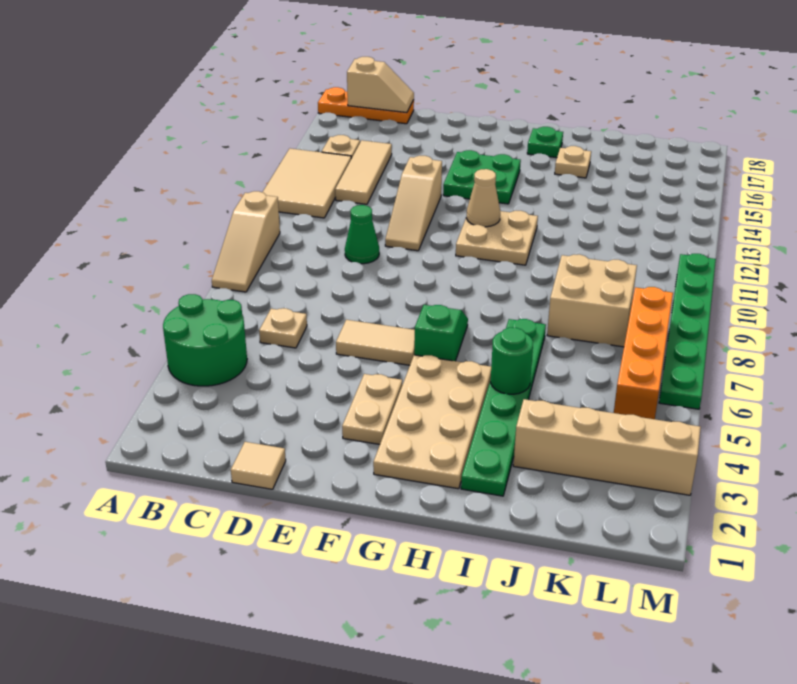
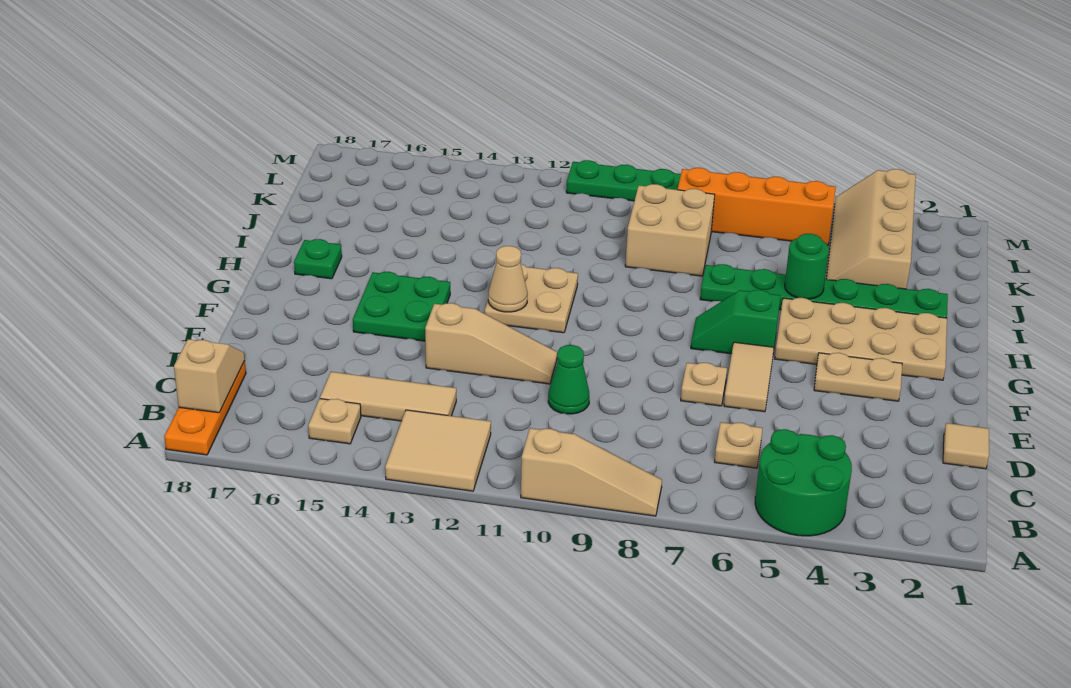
tan 2x3 tile [263,148,351,218] -> tan 2x2 tile [385,410,491,491]
tan 1x1 plate [555,146,591,178] -> tan 1x1 plate moved to [681,363,727,406]

